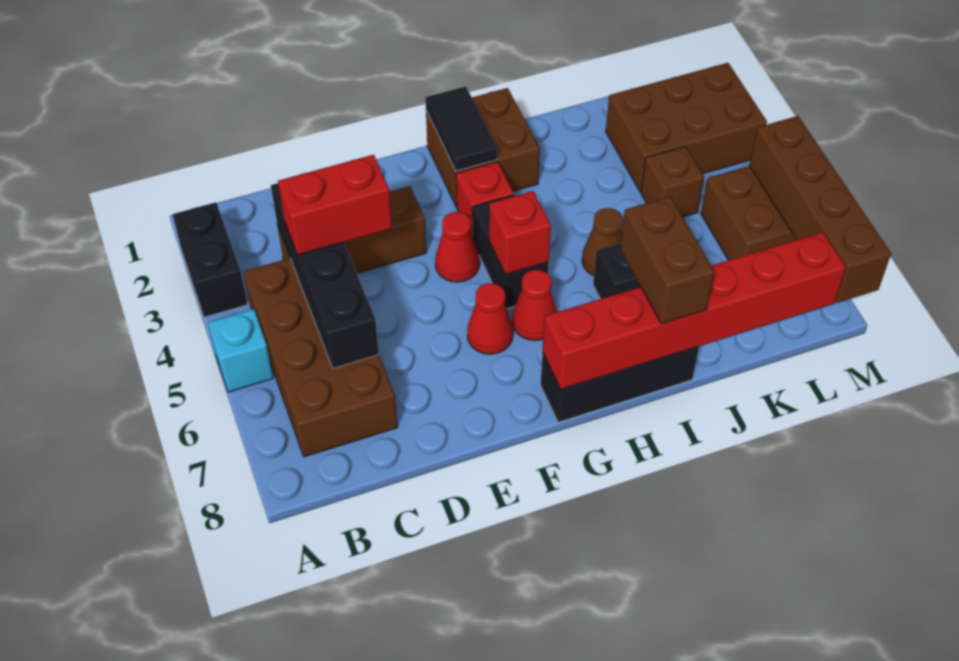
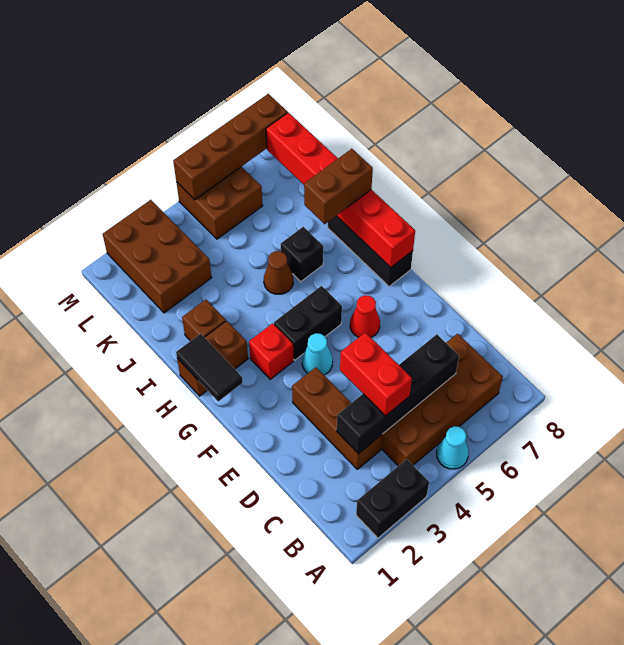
cyan 1x1 brick [208,309,273,392] -> cyan 1x1 cone [437,426,469,469]
red 1x1 cone [435,212,480,282] -> cyan 1x1 cone [302,333,333,375]
brown 2x2 brick [426,88,540,207] -> brown 1x2 brick [177,321,248,396]
black 1x2 tile [425,86,497,171] -> black 1x2 tile turned to [176,334,243,402]
red 1x1 brick [489,191,551,275] -> none
red 1x1 cone [512,270,557,340] -> none
brown 1x1 brick [641,146,704,217] -> brown 1x1 brick moved to [182,300,226,341]

